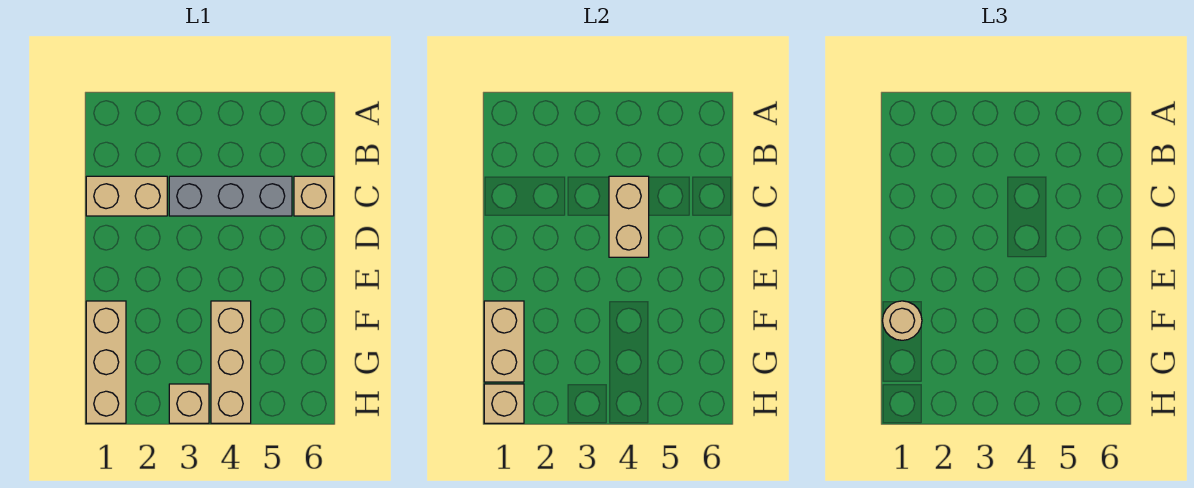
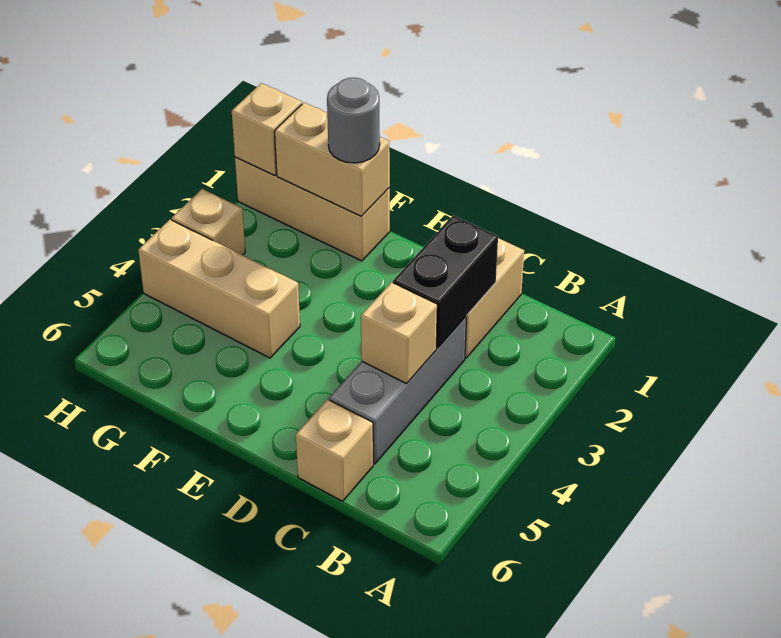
none -> black 1x2 brick [393,215,498,348]
tan 1x2 brick [609,176,649,257] -> tan 1x1 brick [361,282,437,384]
tan 1x1 round brick [883,301,922,340] -> grey 1x1 round brick [327,78,380,163]

